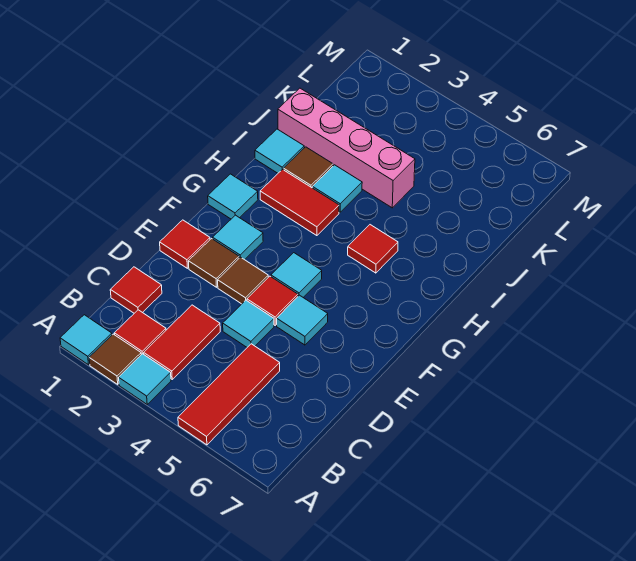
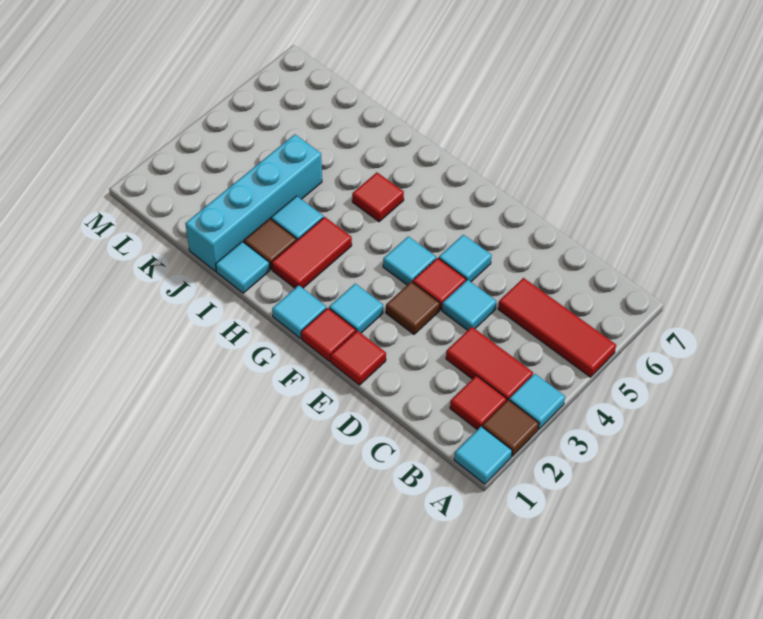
red 1x1 tile [110,267,162,313] -> red 1x1 tile moved to [301,308,356,361]
brown 1x1 tile [188,239,239,287] -> none
pink 1x4 brick [278,88,415,208] -> cyan 1x4 brick [185,134,322,271]

